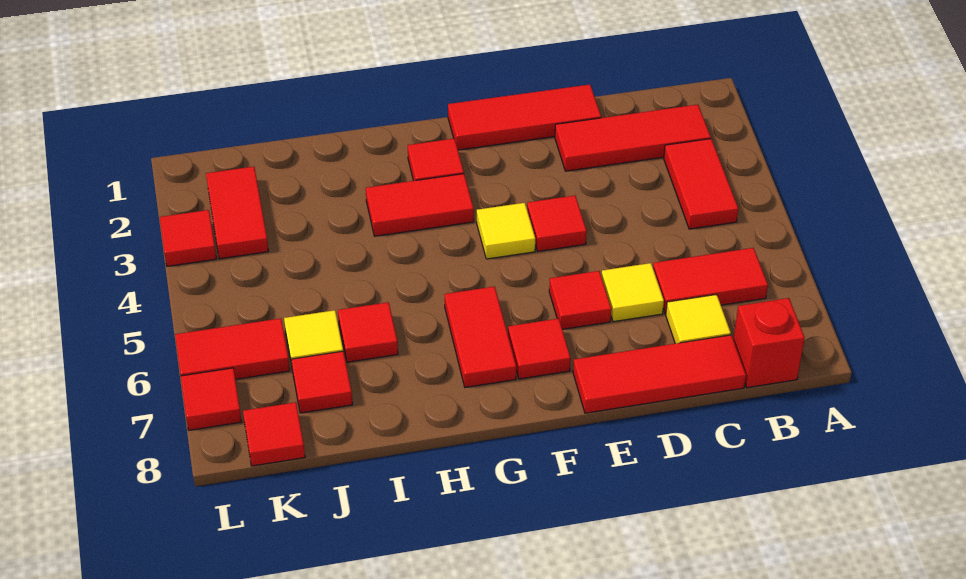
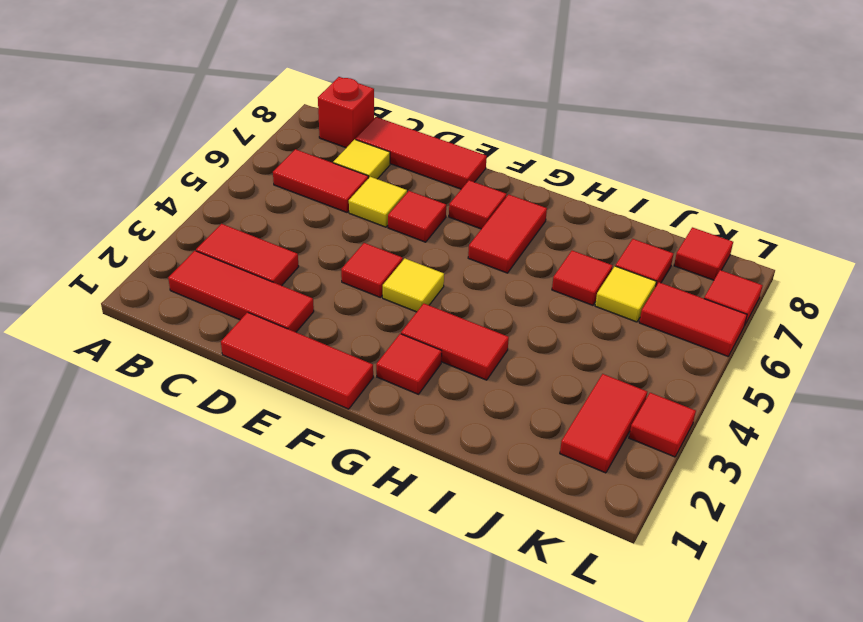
red 1x2 tile [664,139,738,229] -> red 1x2 tile turned to [196,224,299,286]

